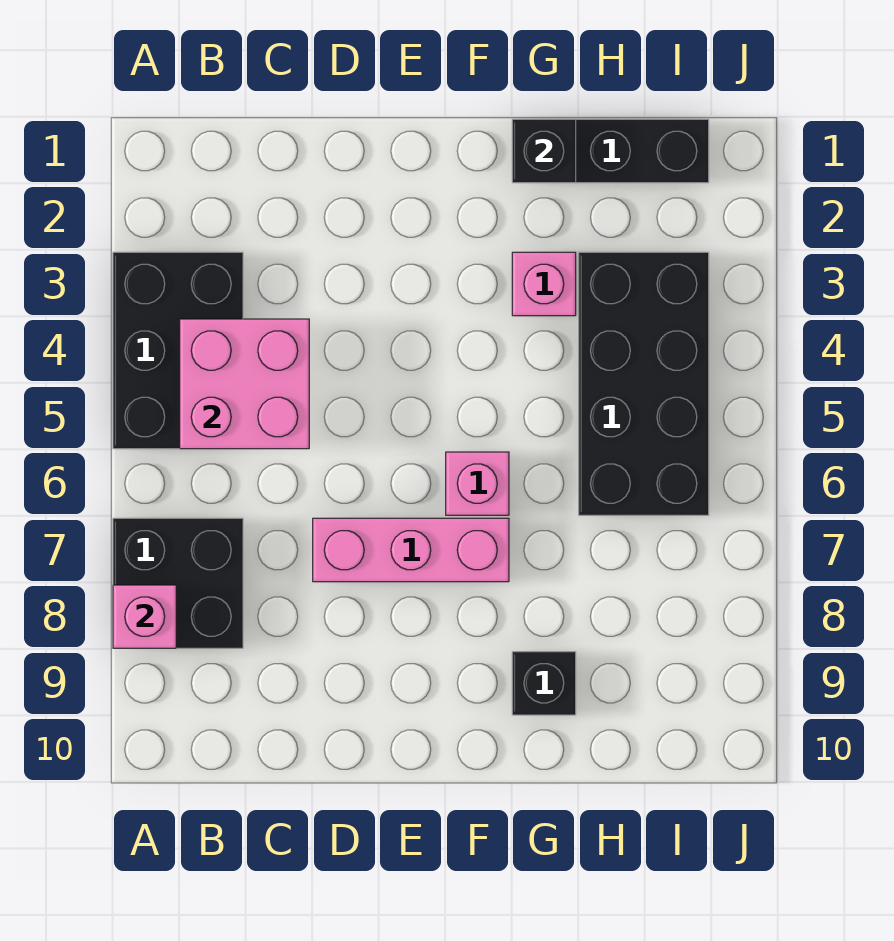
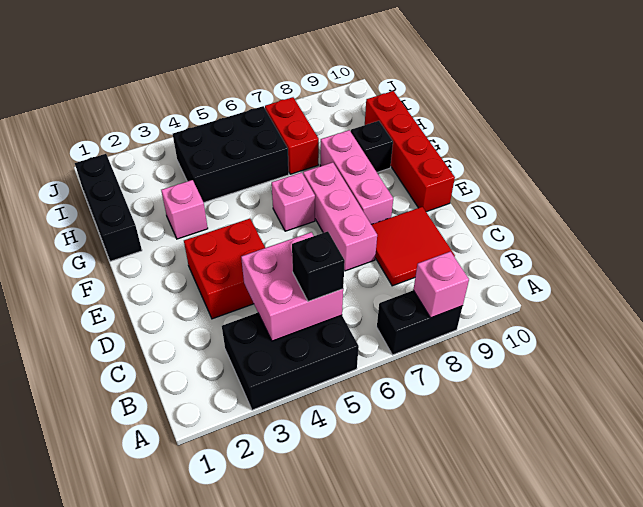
black 2x2 brick [113,518,243,648] -> black 1x2 brick [377,290,463,355]
none -> red 2x2 tile [371,207,455,286]
none -> red 2x2 brick [184,219,265,319]
none -> pink 1x3 brick [320,130,393,224]
none -> red 1x4 brick [365,91,455,212]
black 1x1 brick [512,119,576,183] -> black 1x1 brick moved to [292,231,345,302]
black 2x4 brick [579,252,709,515] -> black 2x3 brick [173,106,289,202]
none -> red 1x2 brick [265,97,319,174]

